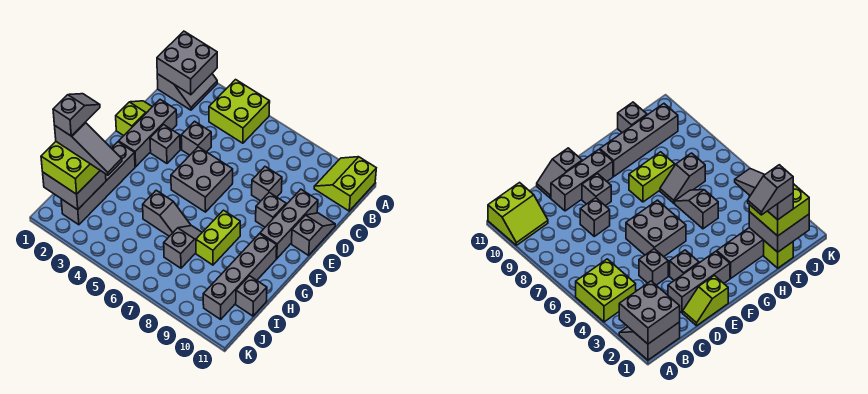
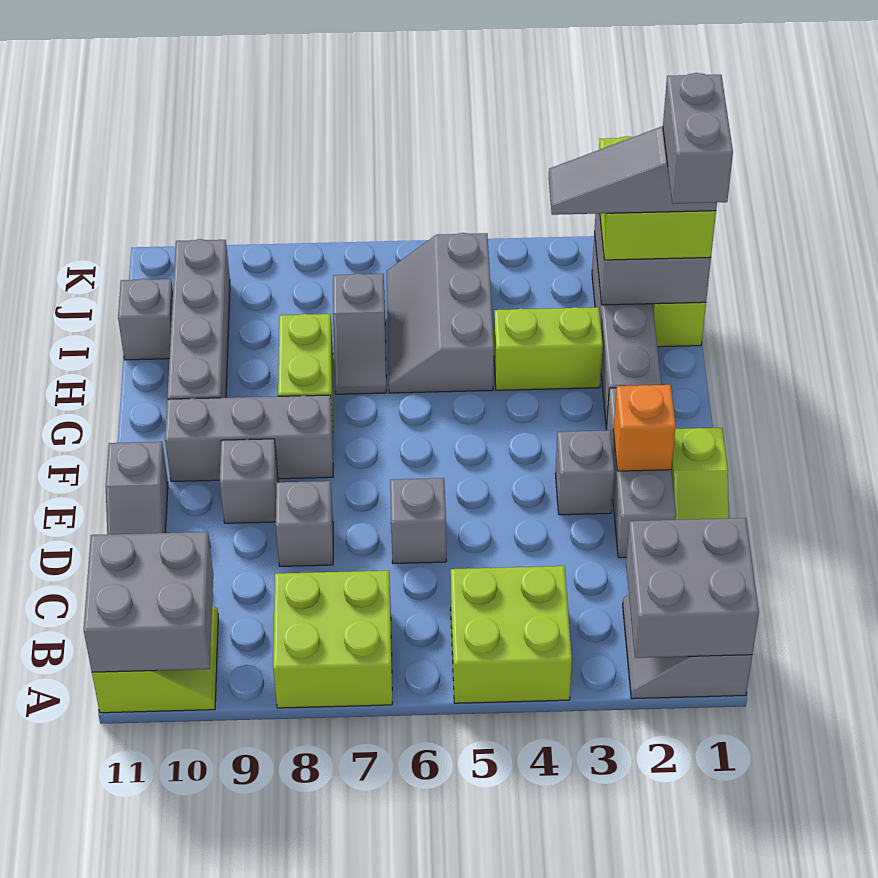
none -> lime 2x2 brick [273,571,392,708]
grey 1x1 brick [181,121,211,155] -> grey 1x1 brick moved to [390,478,446,564]
grey 1x3 brick [260,189,318,259] -> grey 1x3 brick turned to [165,395,333,482]
none -> orange 1x1 brick [613,385,676,471]
grey 2x2 brick [171,147,233,212] -> grey 2x2 brick moved to [84,532,213,672]
grey 1x2 slope [53,94,100,136] -> grey 1x2 brick [663,73,733,204]
none -> lime 1x2 brick [494,307,603,390]
grey 1x2 slope [143,190,191,236] -> grey 2x3 slope [387,233,494,393]

